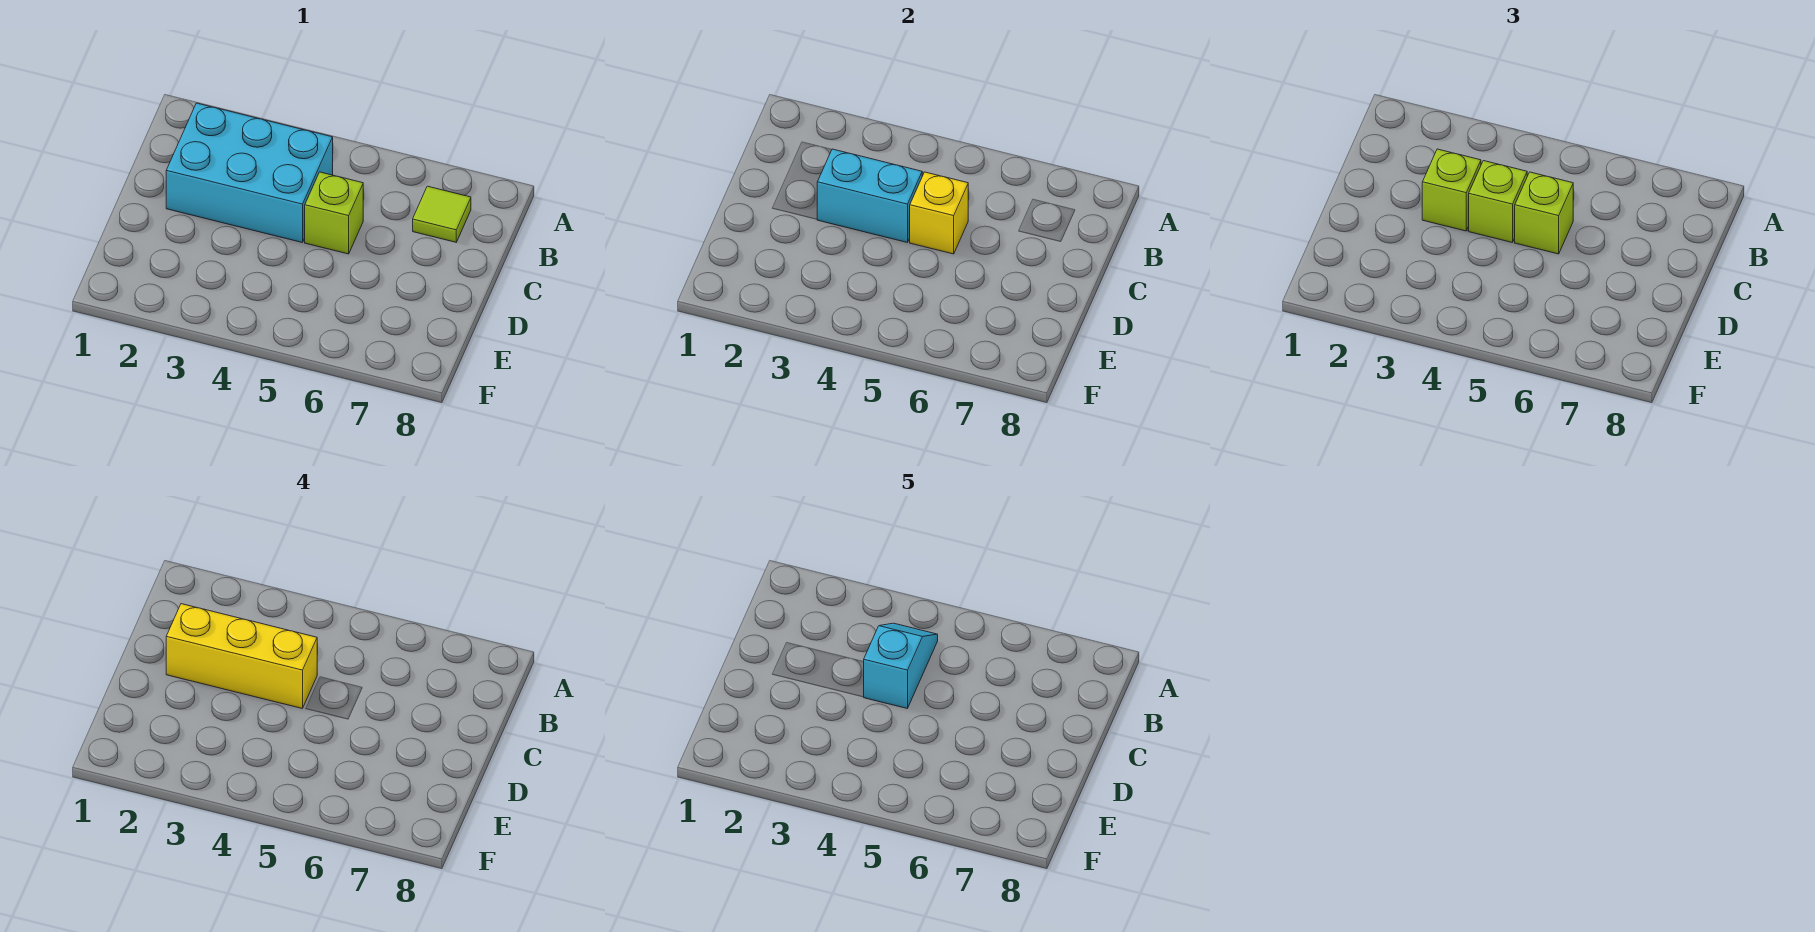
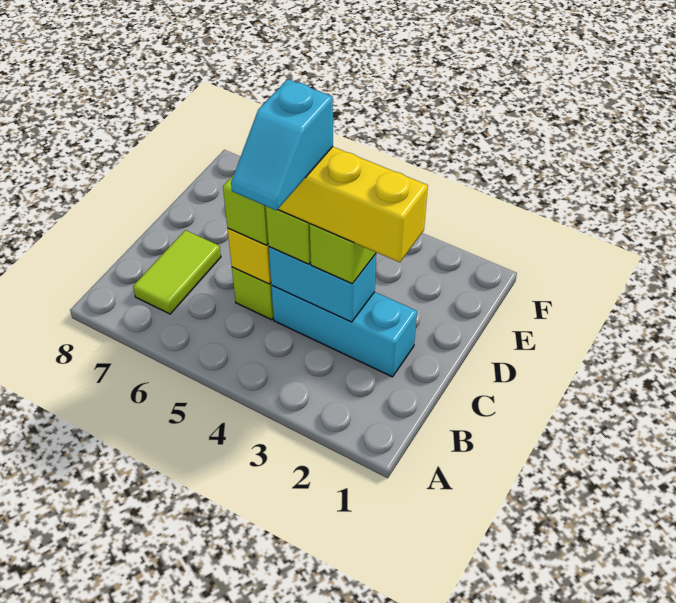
cyan 2x3 brick [166,103,333,242] -> cyan 1x3 brick [271,286,417,377]
lime 1x1 tile [413,186,471,242] -> lime 1x2 tile [133,230,221,314]

